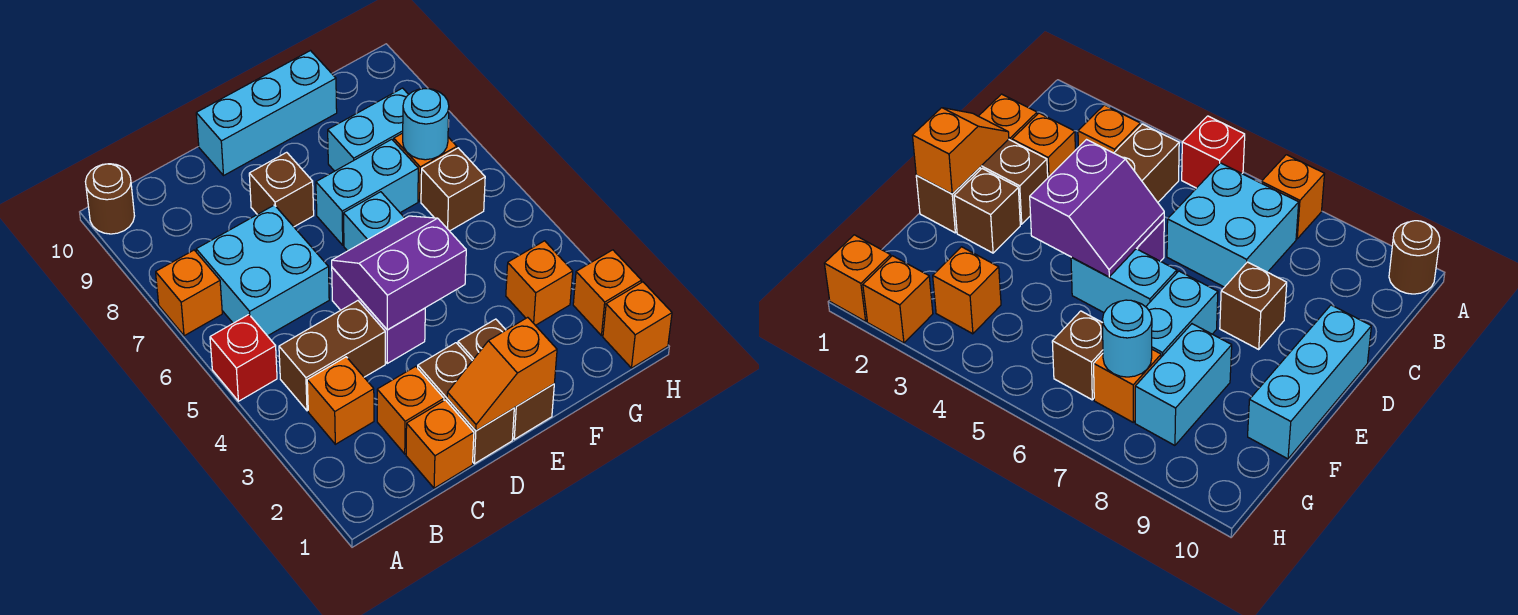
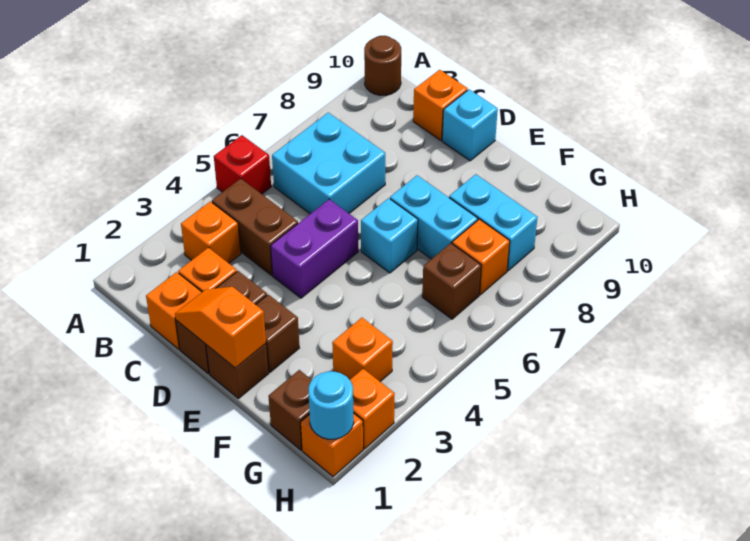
orange 1x1 brick [156,250,222,336] -> orange 1x1 brick moved to [413,70,468,140]
purple 2x2 slope [332,216,466,330] -> none
brown 1x1 brick [249,152,314,227] -> brown 1x1 brick moved to [269,370,312,450]
cyan 1x3 brick [196,51,337,175] -> cyan 1x1 brick [442,89,498,161]
cyan 1x2 brick [344,192,405,251] -> cyan 1x1 brick [361,198,418,273]
cyan 1x1 round brick [403,89,449,160] -> cyan 1x1 round brick moved to [309,371,354,439]

